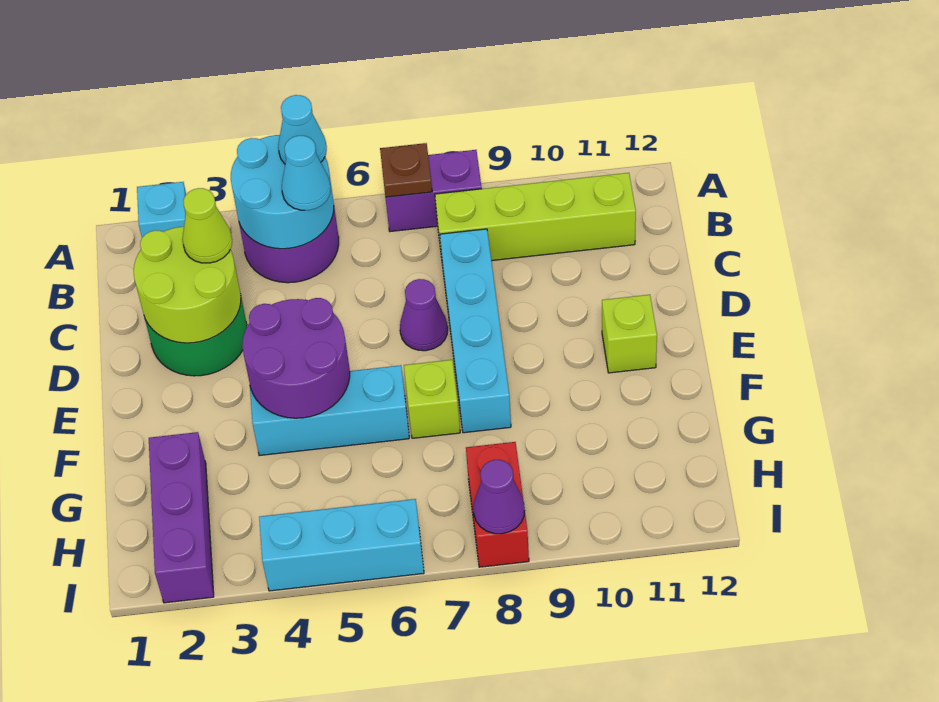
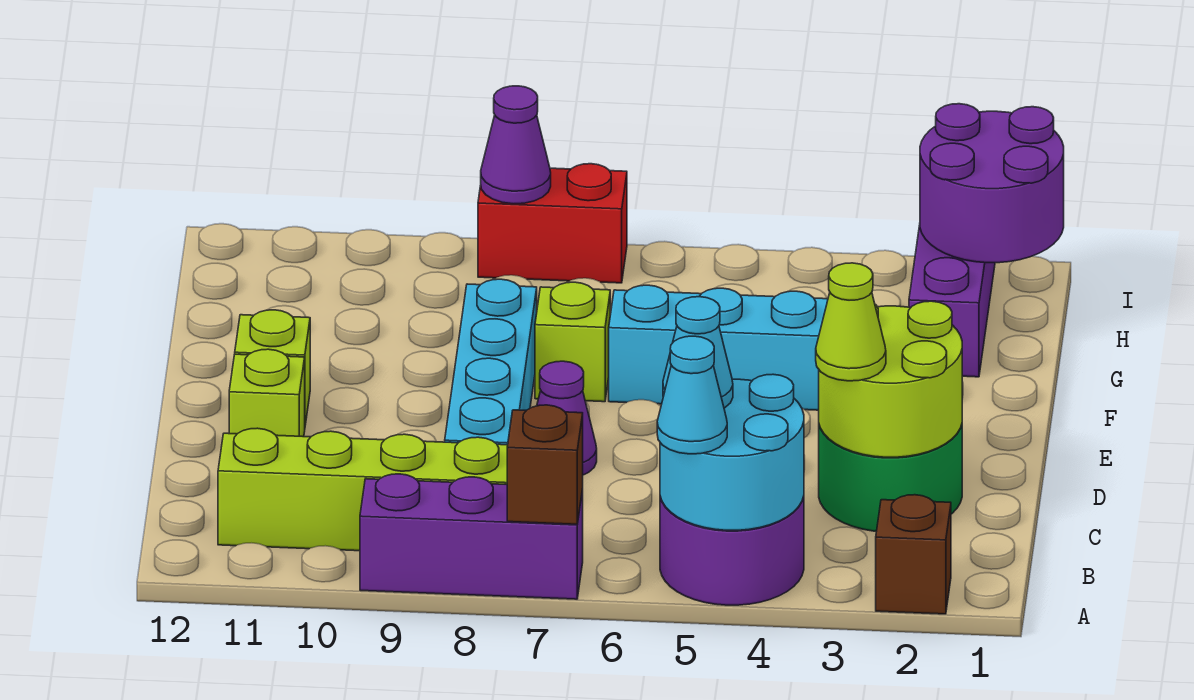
cyan 1x1 brick [137,182,186,237] -> brown 1x1 brick [876,495,951,614]
purple 1x2 brick [385,150,482,232] -> purple 1x3 brick [360,474,583,599]
brown 1x1 plate [380,143,432,197] -> brown 1x1 brick [507,405,583,524]
none -> lime 1x1 brick [229,349,305,437]
purple 2x2 round brick [242,298,350,418] -> purple 2x2 round brick moved to [920,104,1064,263]
red 1x2 brick [466,442,529,567] -> red 1x2 brick turned to [478,164,627,283]
cyan 1x3 brick [259,499,424,591] -> none

